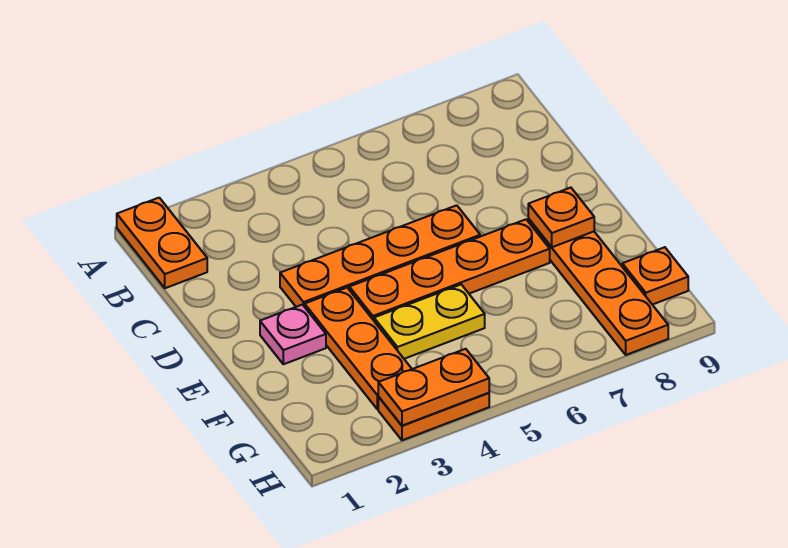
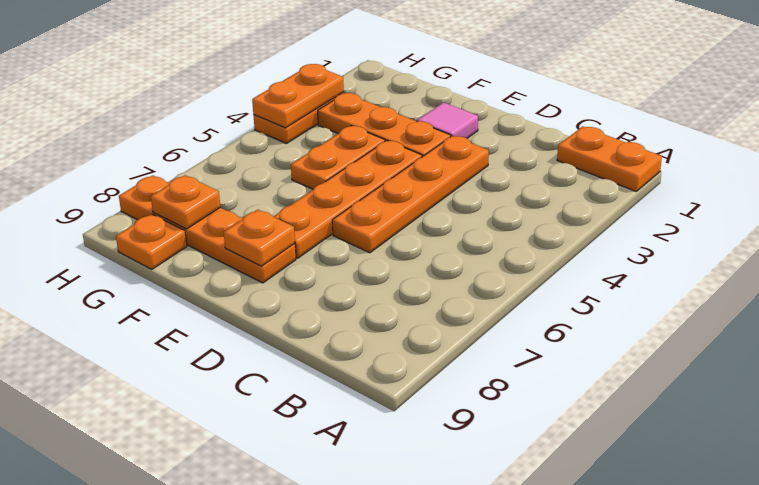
pink 1x1 plate [260,305,326,364] -> pink 1x1 tile [417,102,478,138]
yellow 1x2 plate [374,285,485,359] -> orange 1x2 plate [291,126,385,189]
none -> orange 1x1 plate [151,175,220,229]

